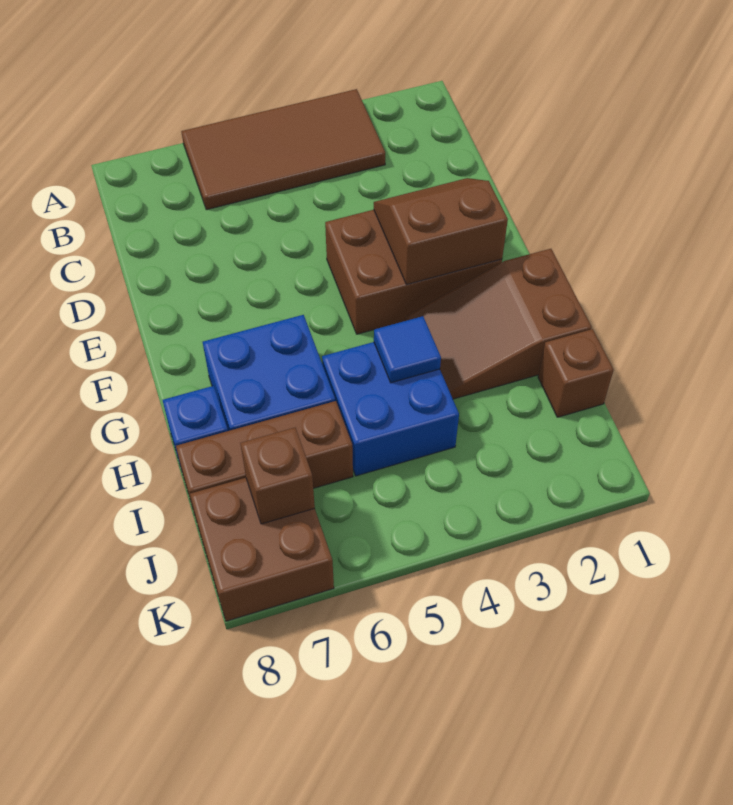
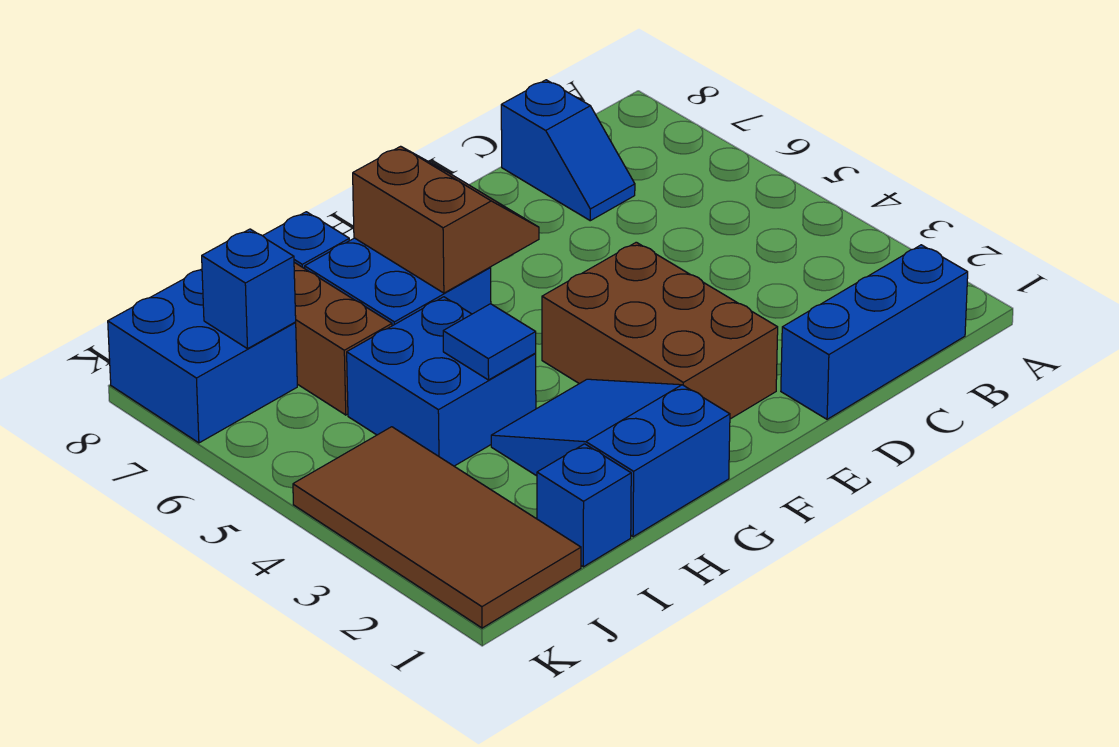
brown 2x4 tile [181,89,385,210] -> brown 2x4 tile moved to [293,427,581,628]
none -> blue 1x3 brick [781,245,968,419]
none -> blue 1x2 slope [501,80,635,221]
brown 2x2 slope [374,178,508,285] -> brown 2x2 slope moved to [353,146,539,293]
brown 2x3 slope [406,249,592,399] -> blue 2x3 slope [491,379,730,537]
brown 1x1 brick [538,329,614,417] -> blue 1x1 brick [537,444,631,567]
brown 2x2 brick [190,478,334,621] -> blue 2x2 brick [108,269,297,443]
brown 1x1 brick [240,428,315,524] -> blue 1x1 brick [202,229,296,349]

